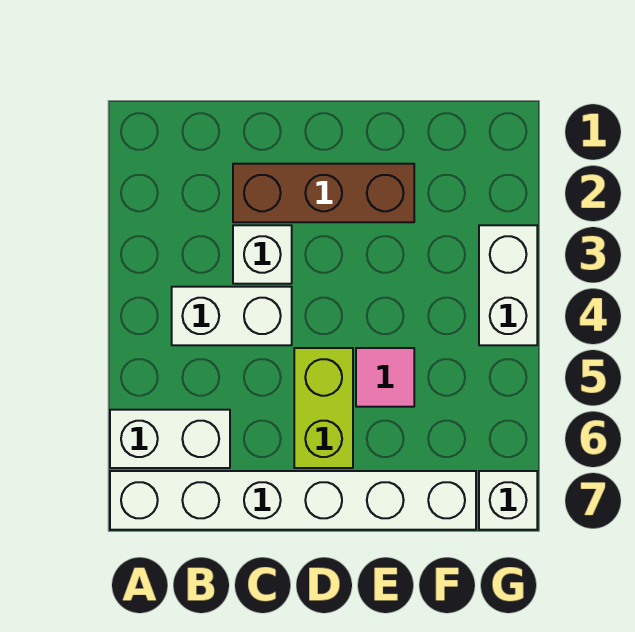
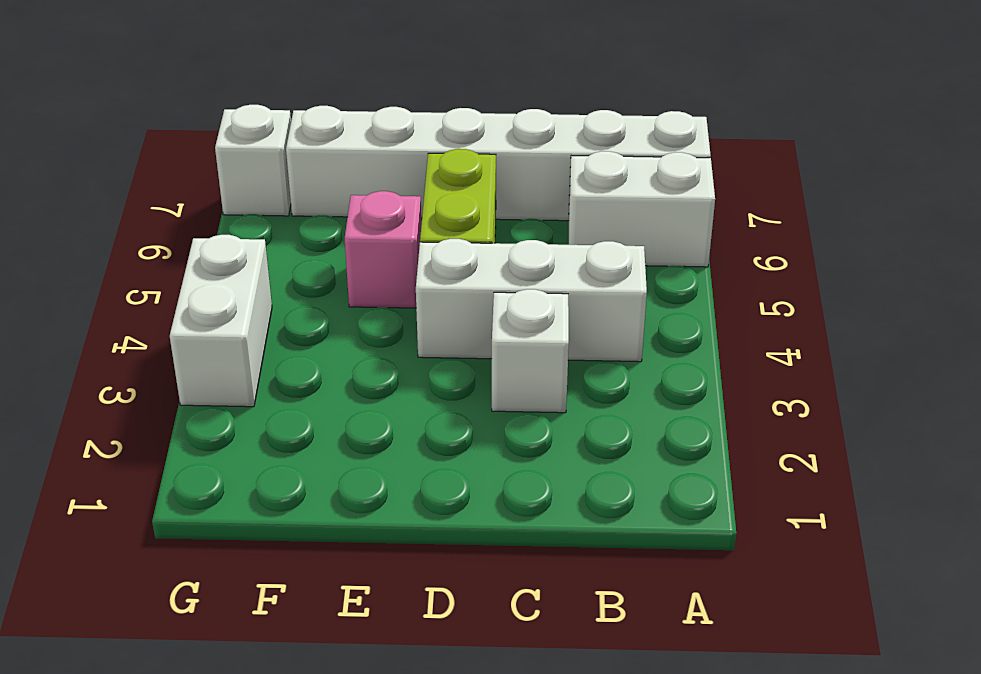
white 1x2 brick [172,287,292,345] -> white 1x3 brick [416,239,647,362]
brown 1x3 brick [233,164,414,222] -> none
pink 1x1 tile [356,348,414,407] -> pink 1x1 brick [345,191,421,308]

